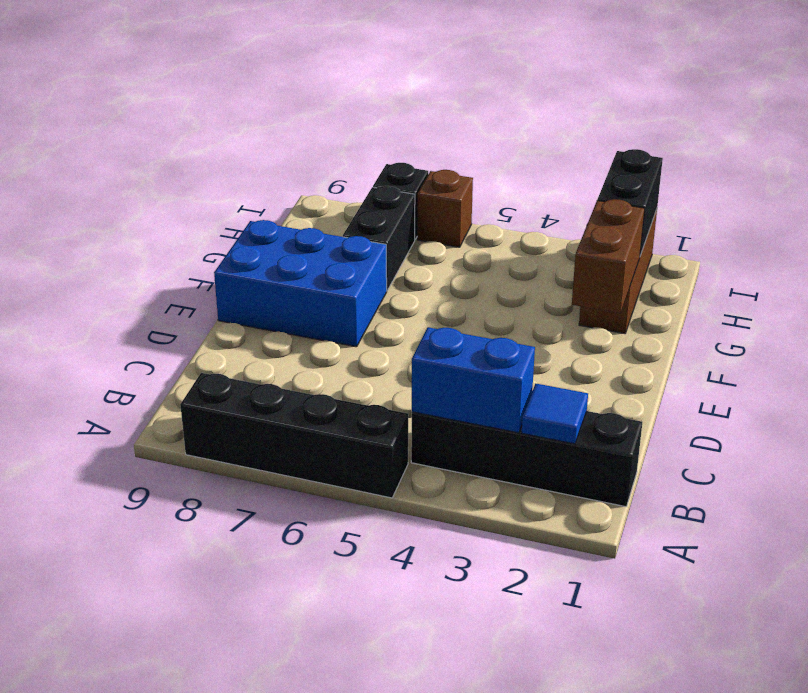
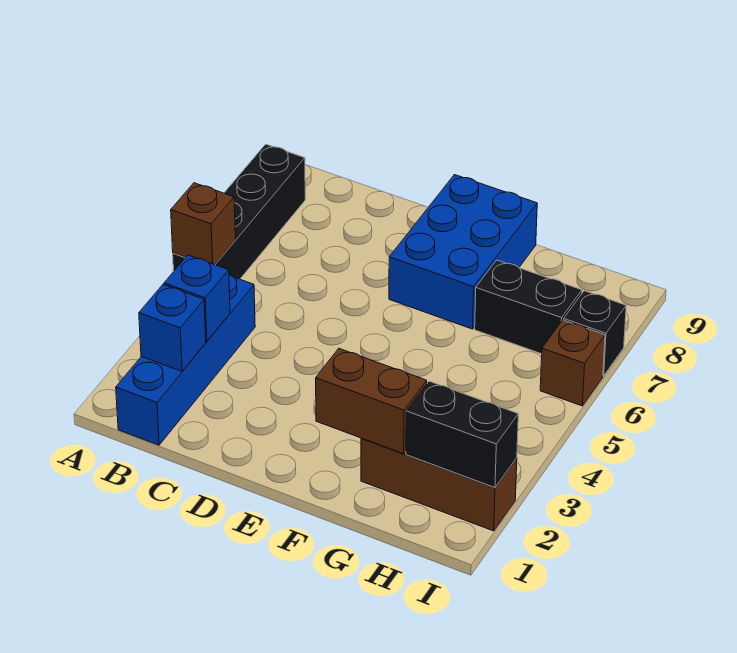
none -> brown 1x1 brick [171,183,235,265]
black 1x4 brick [411,411,642,507] -> blue 1x4 brick [116,275,255,445]
blue 1x1 tile [522,384,588,444] -> blue 1x1 brick [139,285,206,371]
blue 1x2 brick [412,327,535,433] -> blue 1x1 brick [164,255,230,341]

